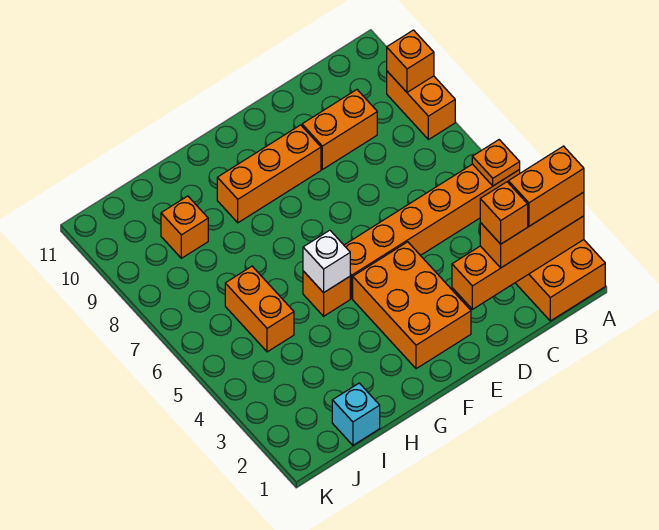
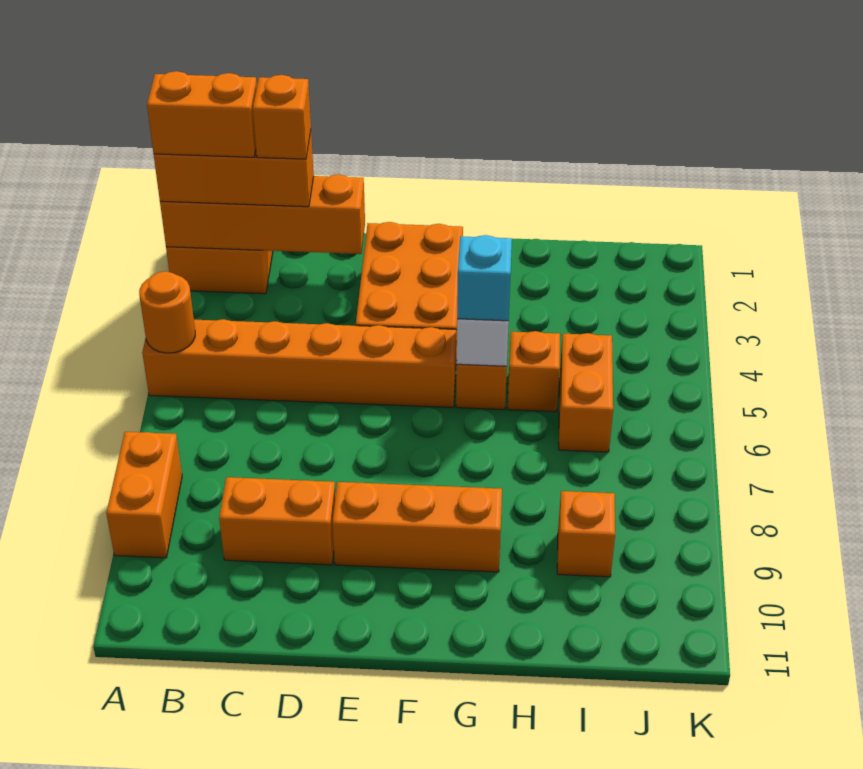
orange 1x1 plate [472,140,520,186] -> orange 1x1 round brick [139,271,195,353]
orange 1x1 brick [387,30,434,92] -> orange 1x1 brick moved to [508,331,560,412]
cyan 1x1 brick [332,383,380,445] -> cyan 1x1 brick moved to [457,235,512,321]

